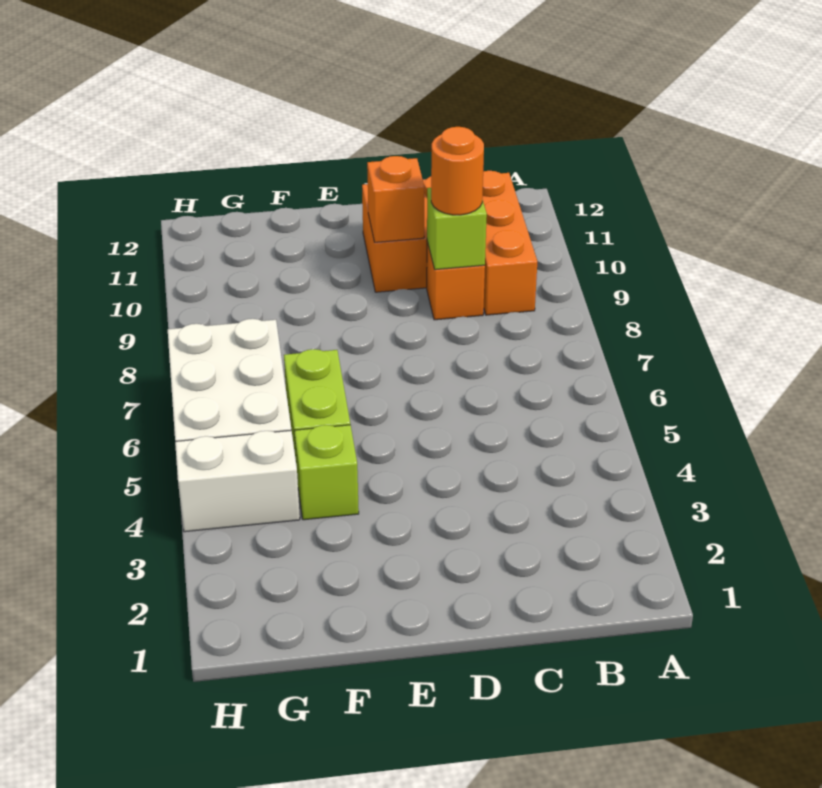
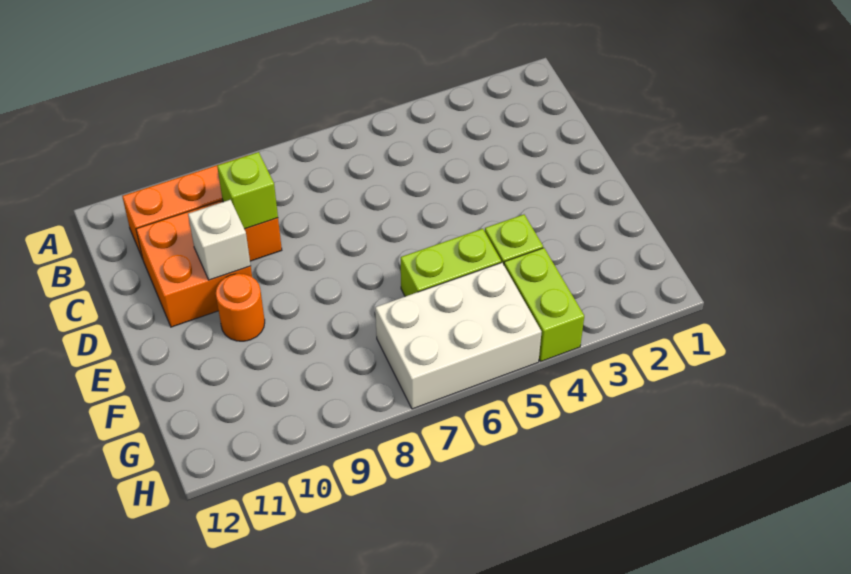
orange 1x1 round brick [431,127,484,215] -> orange 1x1 round brick moved to [216,274,265,341]
orange 1x1 brick [367,156,424,242] -> white 1x1 brick [188,200,251,280]
white 1x2 brick [175,430,300,532] -> lime 1x2 brick [504,248,584,361]

